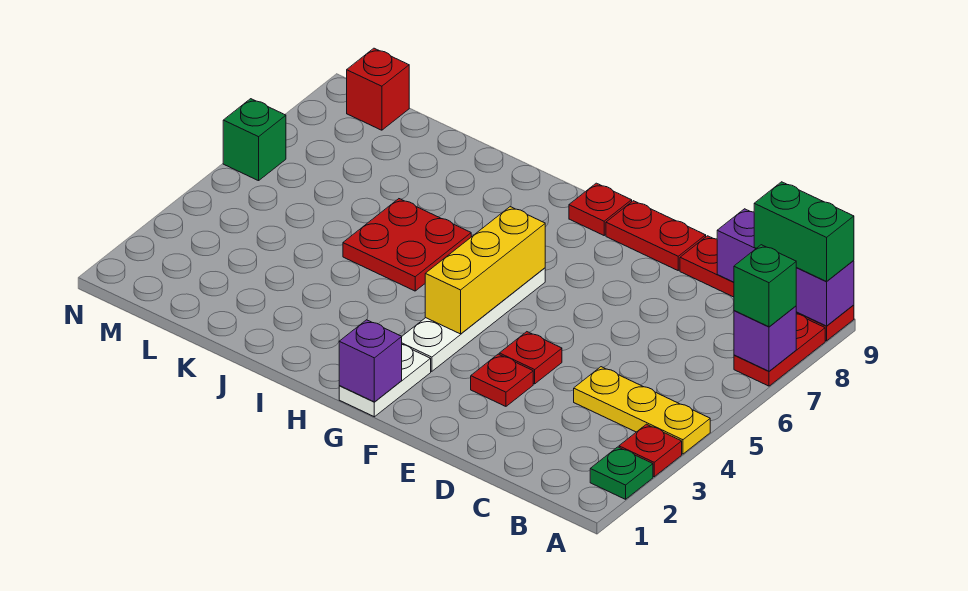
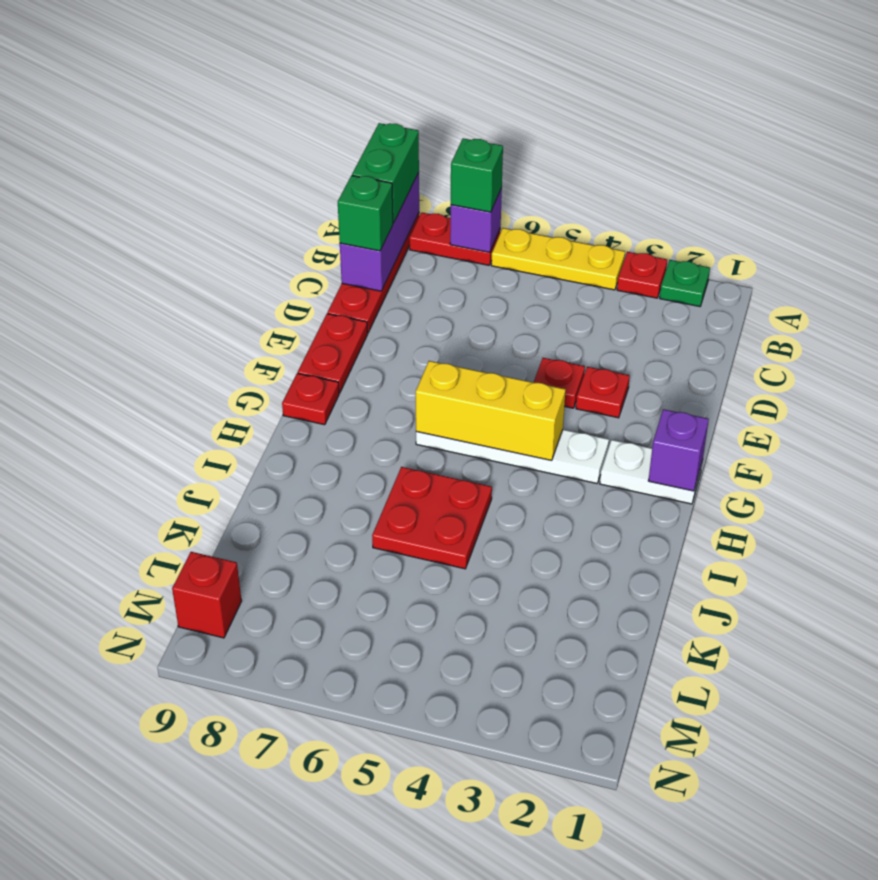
yellow 1x3 plate [574,367,710,454] -> yellow 1x3 plate turned to [491,228,625,290]
green 1x1 brick [223,99,286,181] -> green 1x1 brick moved to [338,176,393,251]

